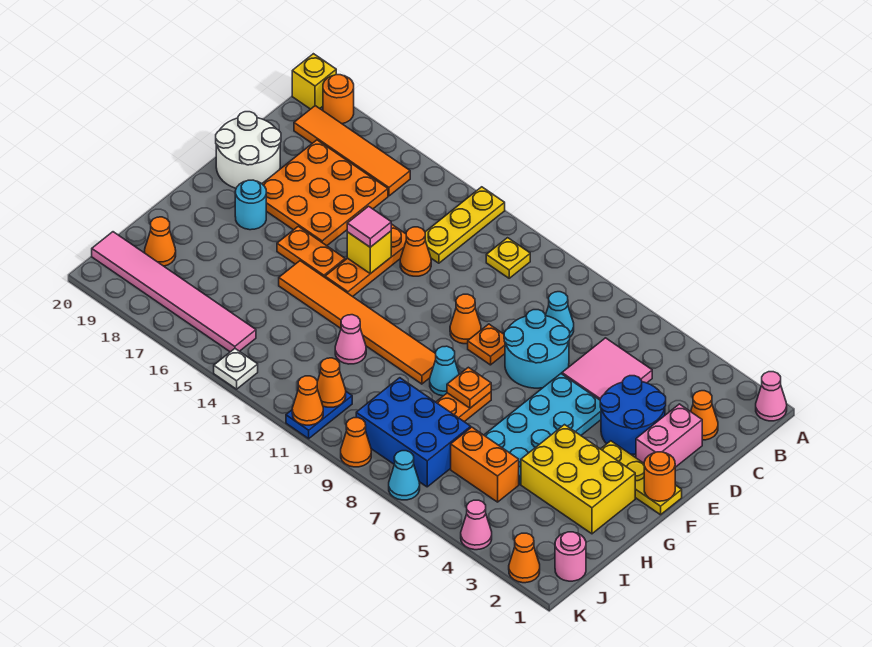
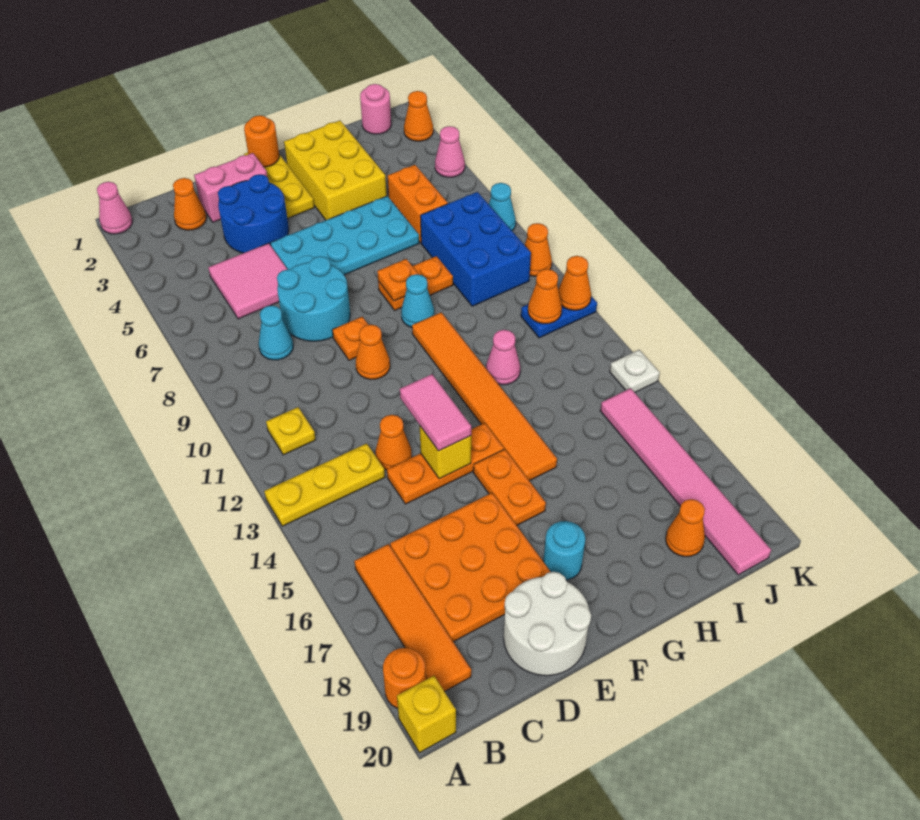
pink 1x1 tile [347,206,391,247] -> pink 1x2 tile [400,374,471,451]

